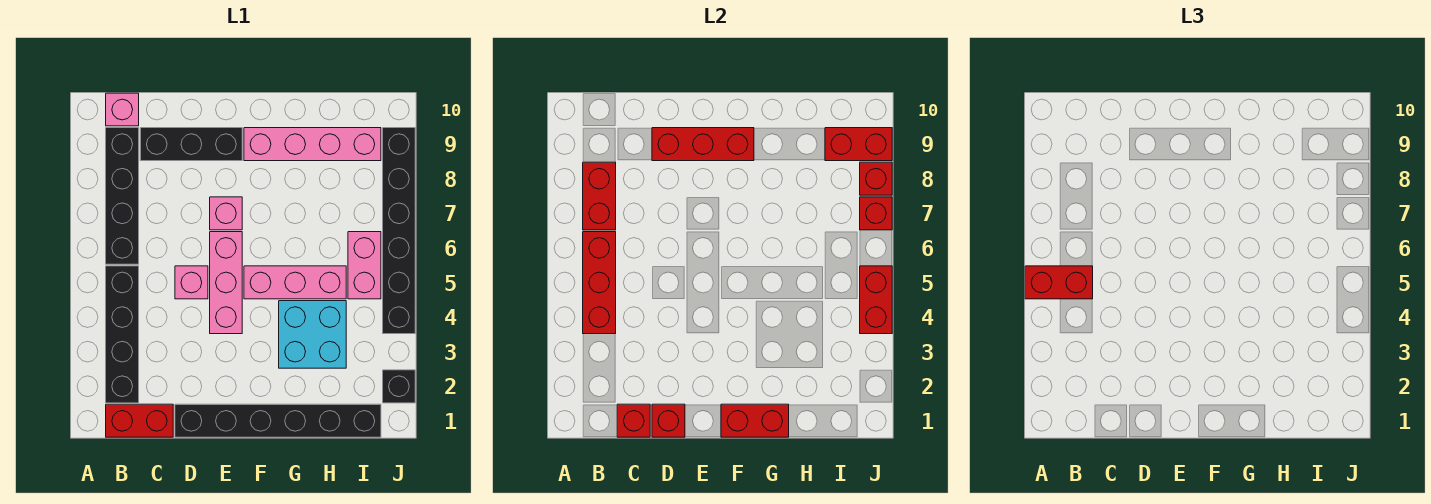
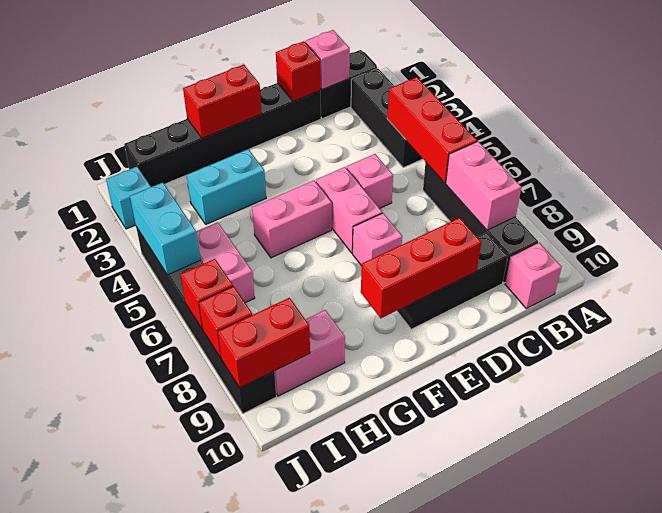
red 1x2 brick [1025,266,1093,299] -> none
red 1x2 brick [106,404,173,437] -> black 1x2 brick [320,50,377,119]
black 1x4 brick [106,266,139,403] -> black 1x3 brick [351,69,423,168]
red 1x2 brick [583,162,616,230] -> pink 1x2 brick [446,141,521,230]
red 1x1 brick [617,404,650,437] -> pink 1x1 brick [305,30,350,90]
pink 1x3 brick [210,232,242,334] -> pink 1x2 brick [316,167,382,253]
pink 1x3 brick [244,266,346,299] -> pink 1x2 brick [252,180,332,258]
pink 1x4 brick [244,128,381,161] -> pink 1x2 brick [274,310,345,396]
cyan 2x2 brick [279,301,346,368] -> cyan 1x2 brick [187,149,266,224]
black 1x1 brick [383,370,415,403] -> cyan 1x1 brick [106,167,151,229]
red 1x2 brick [860,266,892,334] -> cyan 1x2 brick [130,182,200,275]

